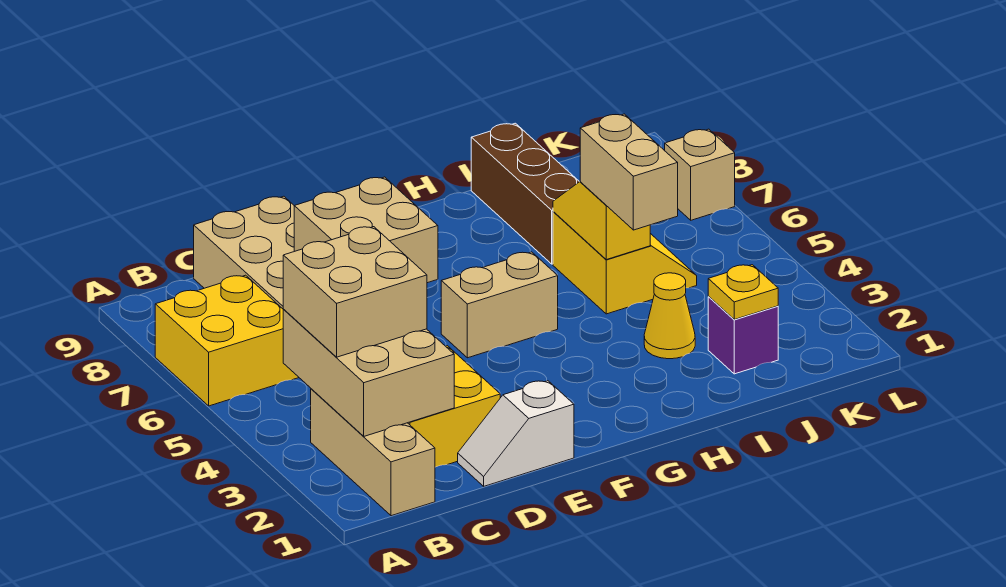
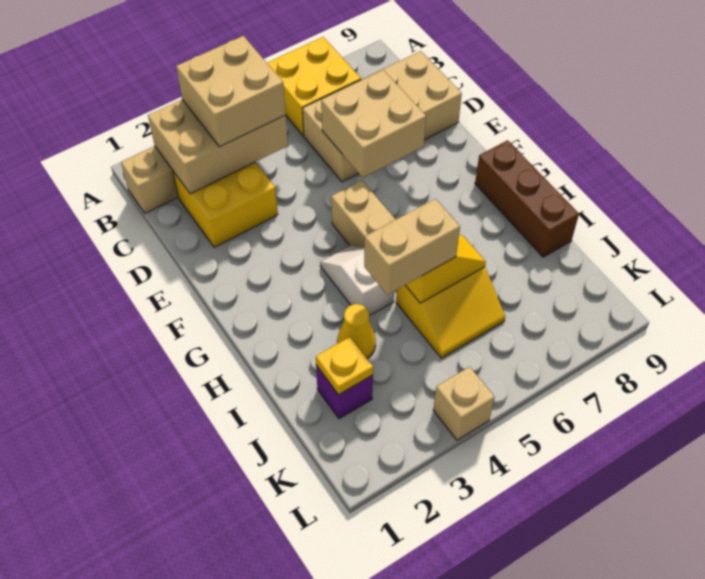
white 1x2 slope [458,381,574,486] -> white 1x2 slope moved to [320,245,394,316]
brown 1x3 brick [471,123,579,264] -> brown 1x3 brick turned to [475,140,579,257]
tan 1x1 brick [665,129,735,220] -> tan 1x1 brick moved to [433,367,495,440]

